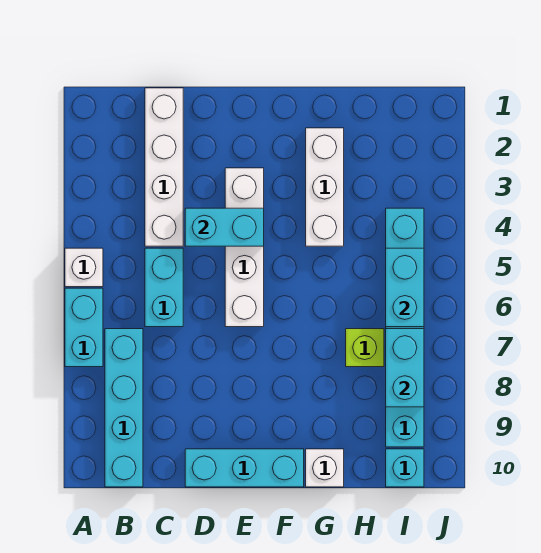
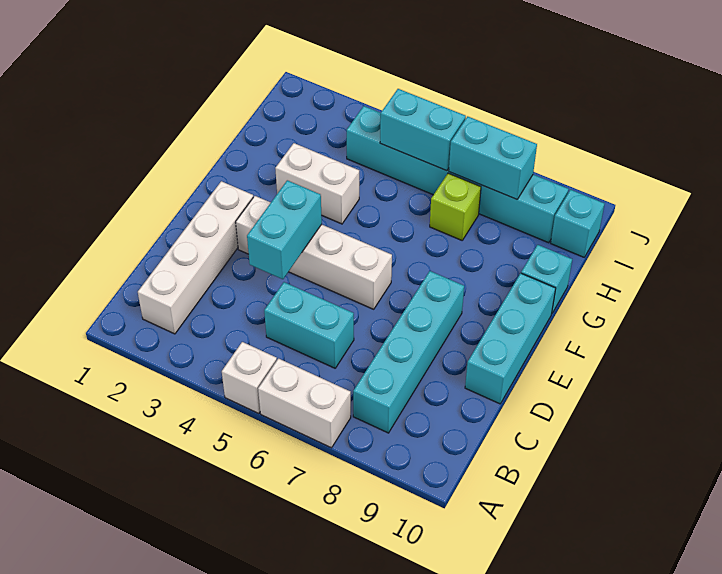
cyan 1x2 brick [65,288,103,367] -> white 1x2 brick [258,359,351,448]
cyan 1x4 brick [105,329,143,487] -> cyan 1x4 brick turned to [353,271,464,433]
white 1x4 brick [145,88,183,246] -> white 1x4 brick turned to [138,181,253,334]
white 1x3 brick [306,128,344,246] -> white 1x2 brick [275,143,359,224]
white 1x1 brick [306,449,344,487] -> cyan 1x1 brick [521,245,572,313]

